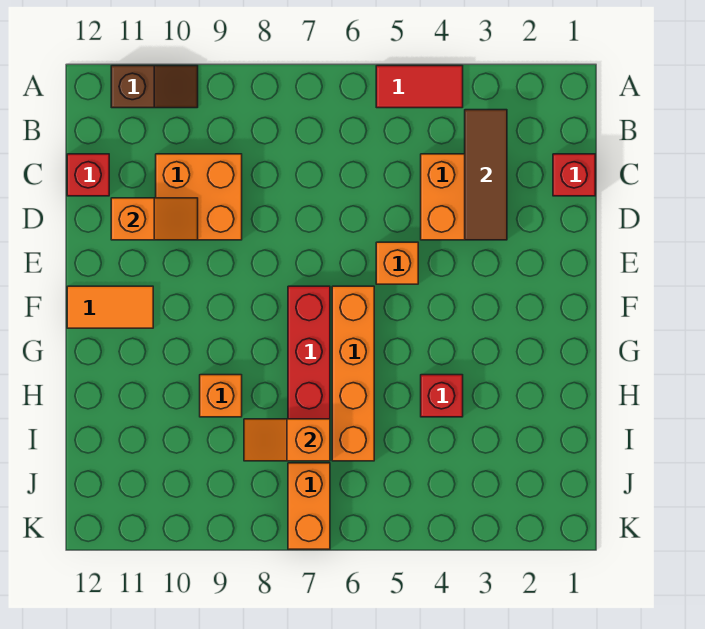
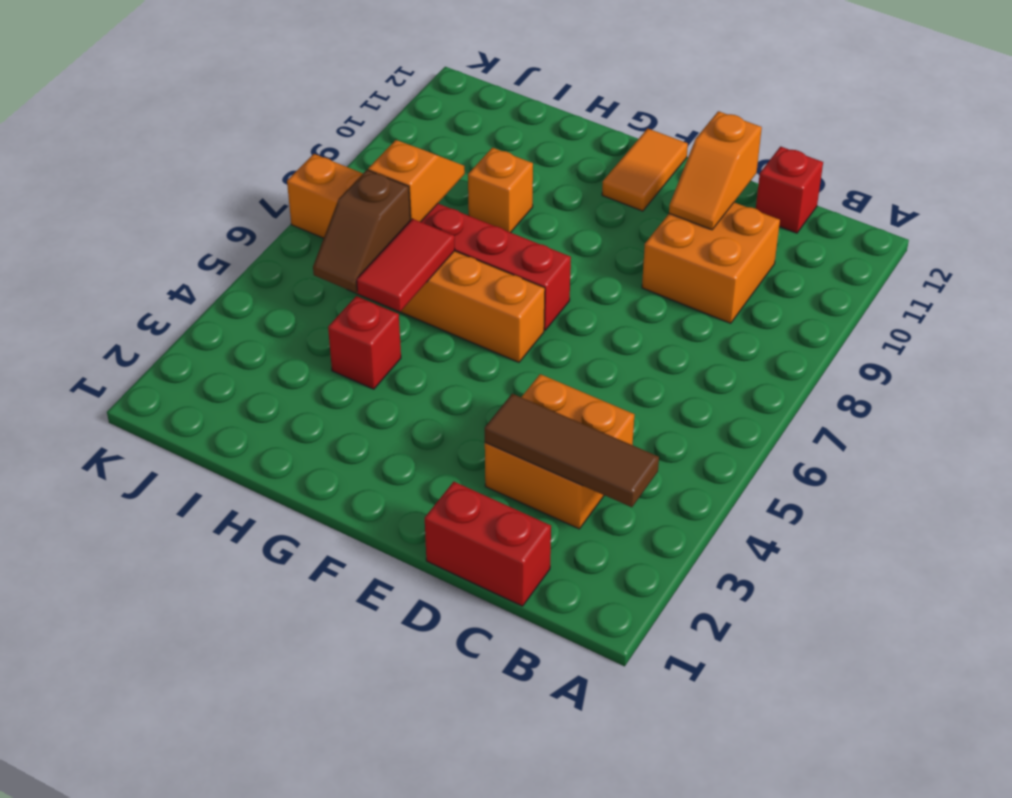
red 1x2 tile [376,66,463,108] -> red 1x2 tile moved to [357,219,455,312]
brown 1x2 slope [111,66,198,108] -> brown 1x2 slope moved to [313,170,410,293]
red 1x1 brick [553,154,595,196] -> red 1x2 brick [425,482,551,606]
orange 1x1 brick [376,242,418,284] -> none

